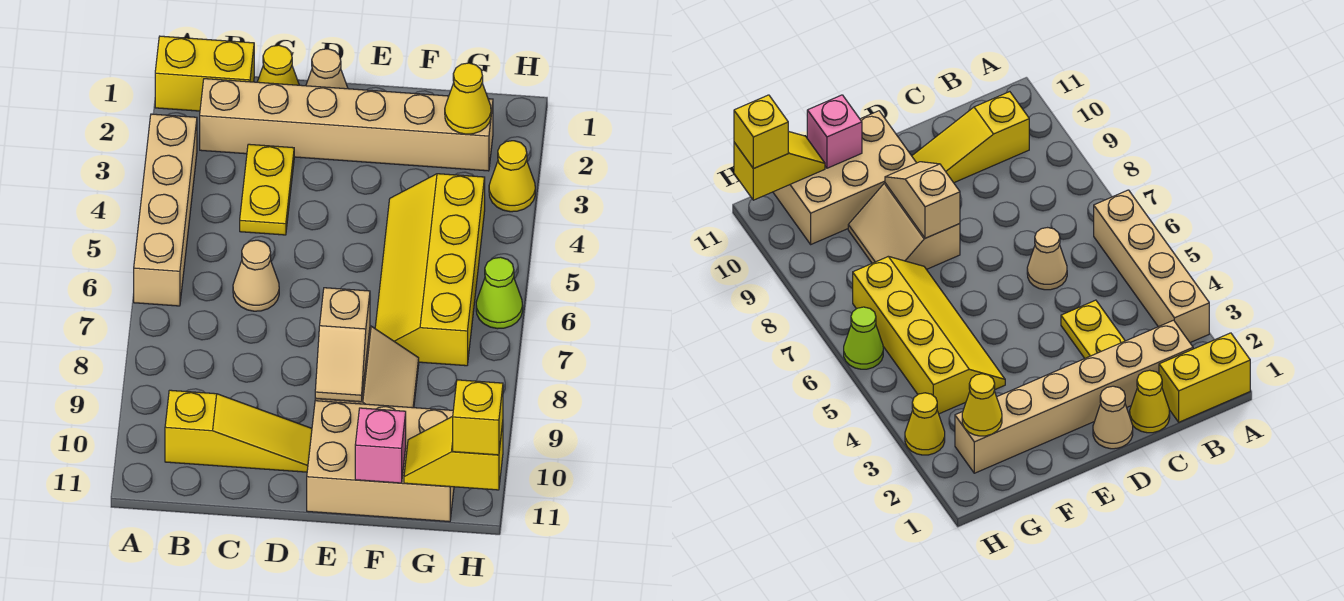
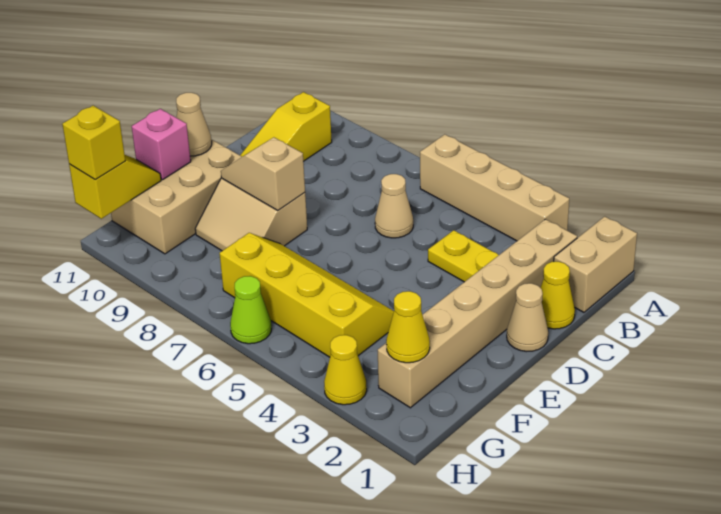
yellow 1x2 brick [155,36,254,111] -> tan 1x2 brick [554,216,637,312]
none -> tan 1x1 cone [176,93,212,156]

